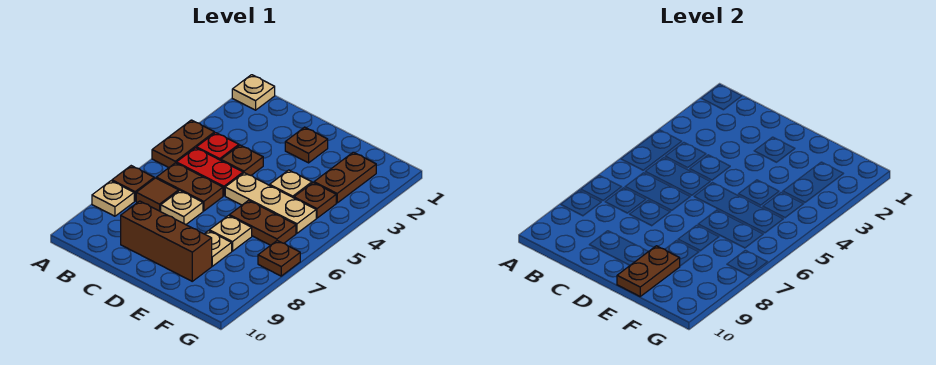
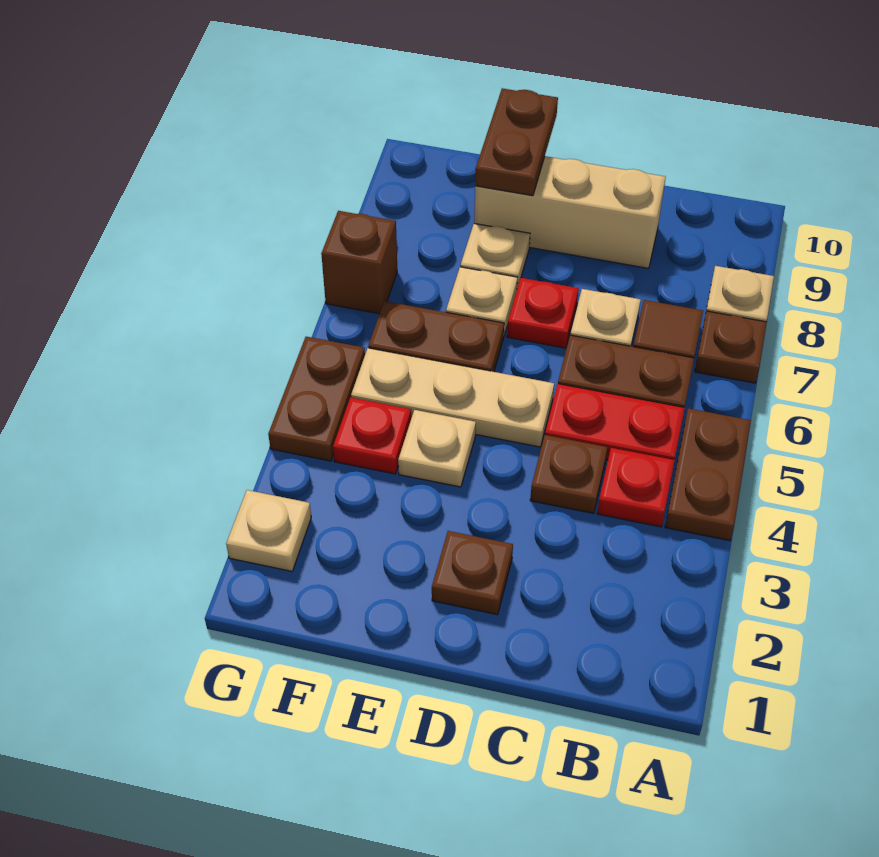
tan 1x1 plate [232,75,275,110] -> tan 1x1 plate moved to [226,490,311,571]
brown 1x3 brick [121,201,212,281] -> tan 1x3 brick [474,156,666,268]
none -> red 1x1 plate [507,278,579,348]
brown 1x2 plate [314,152,376,203] -> brown 1x2 plate moved to [268,337,365,461]
brown 1x1 plate [294,183,336,218] -> red 1x1 plate [333,397,411,474]
brown 1x1 plate [258,241,300,276] -> brown 1x1 brick [321,211,397,314]

